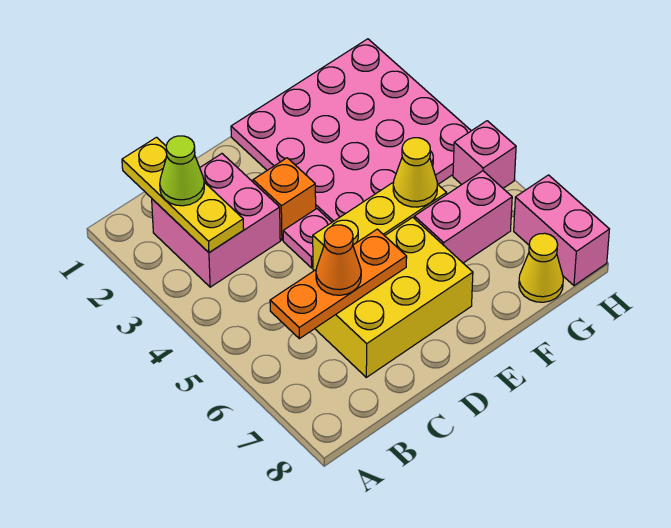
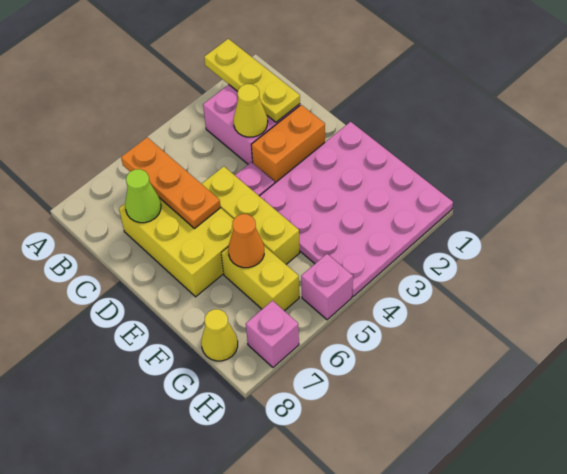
yellow 1x3 plate [122,137,244,253] -> yellow 1x3 plate turned to [204,39,300,122]
lime 1x1 cone [160,136,204,206] -> lime 1x1 cone moved to [125,169,161,223]
orange 1x1 cone [316,225,361,295] -> orange 1x1 cone moved to [228,214,264,268]
orange 1x1 brick [253,158,316,240] -> orange 1x2 brick [251,105,325,183]
yellow 1x1 cone [393,138,438,207] -> yellow 1x1 cone moved to [234,84,268,137]
pink 1x2 brick [414,171,512,263] -> yellow 1x2 brick [221,246,299,311]
pink 1x2 brick [514,175,609,285] -> pink 1x1 brick [246,300,299,367]

